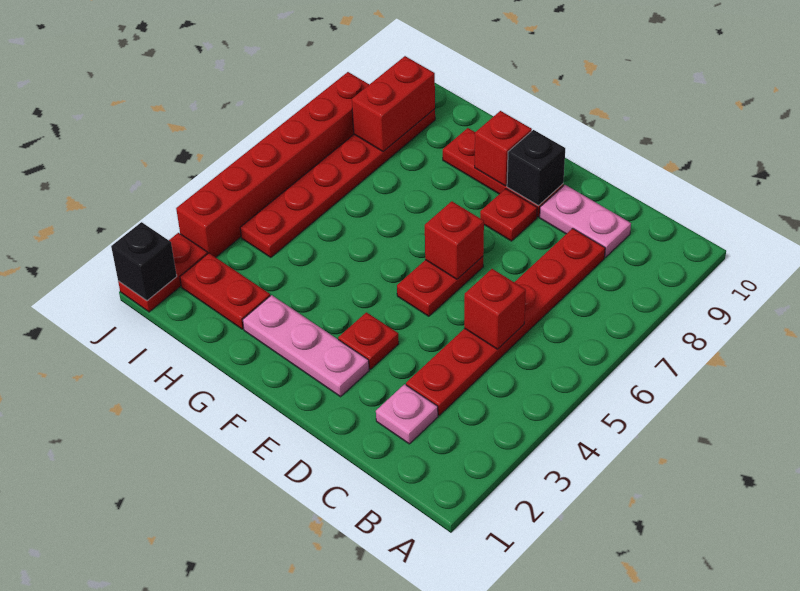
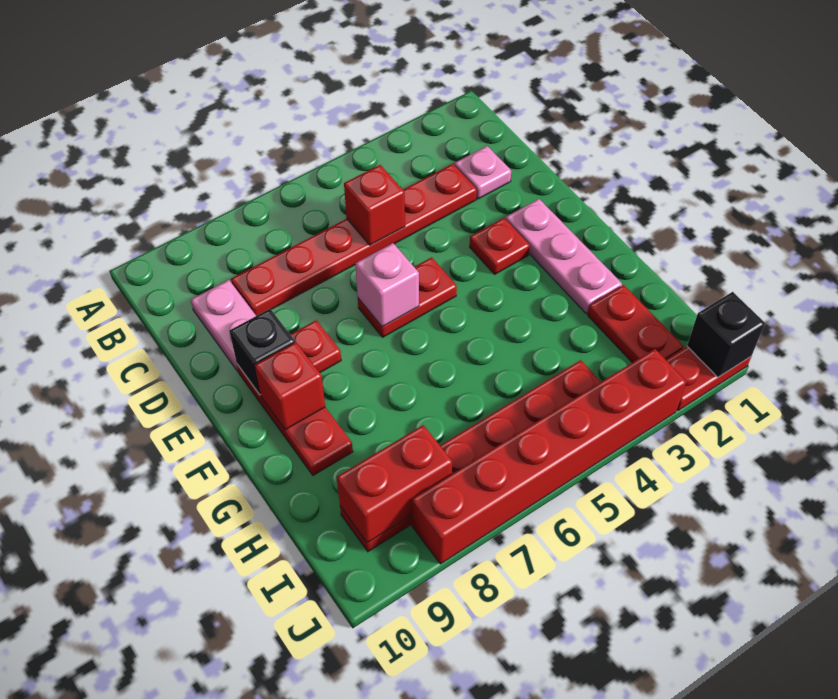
red 1x1 brick [425,201,484,279] -> pink 1x1 brick [355,243,419,327]

